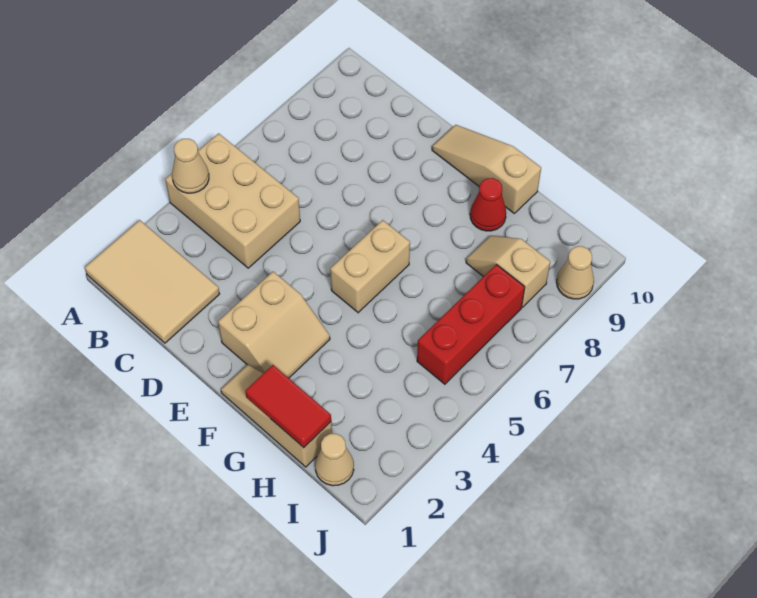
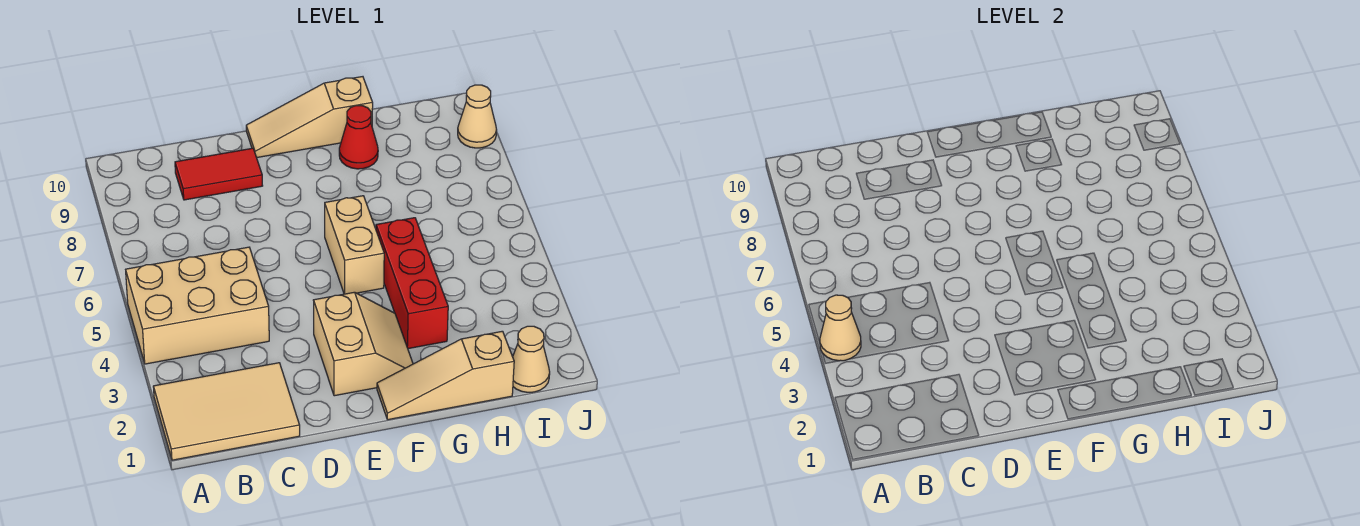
red 1x2 tile [245,365,331,448] -> red 1x2 tile moved to [175,148,263,200]
tan 1x2 slope [466,236,550,307] -> none
red 1x3 brick [417,264,525,384] -> red 1x3 brick moved to [376,218,448,349]

